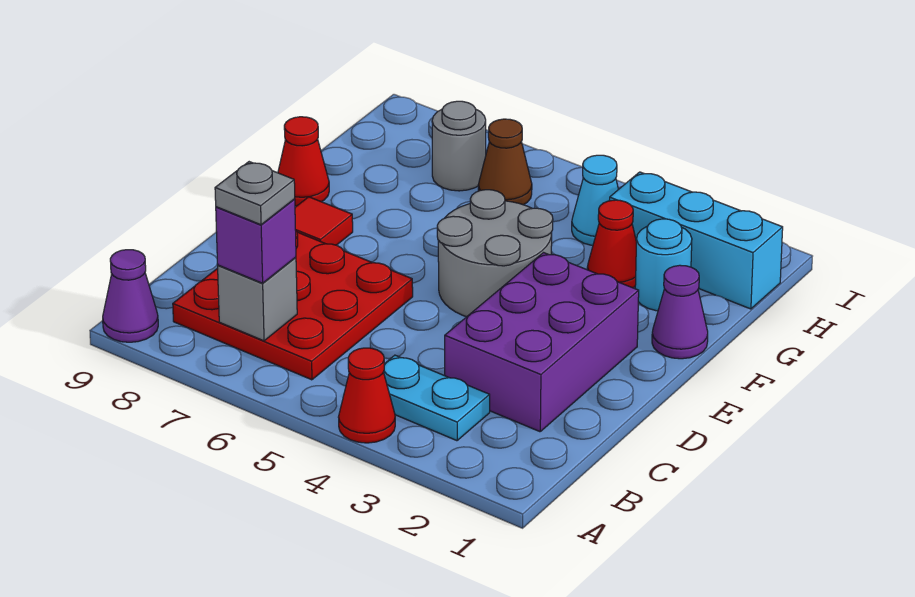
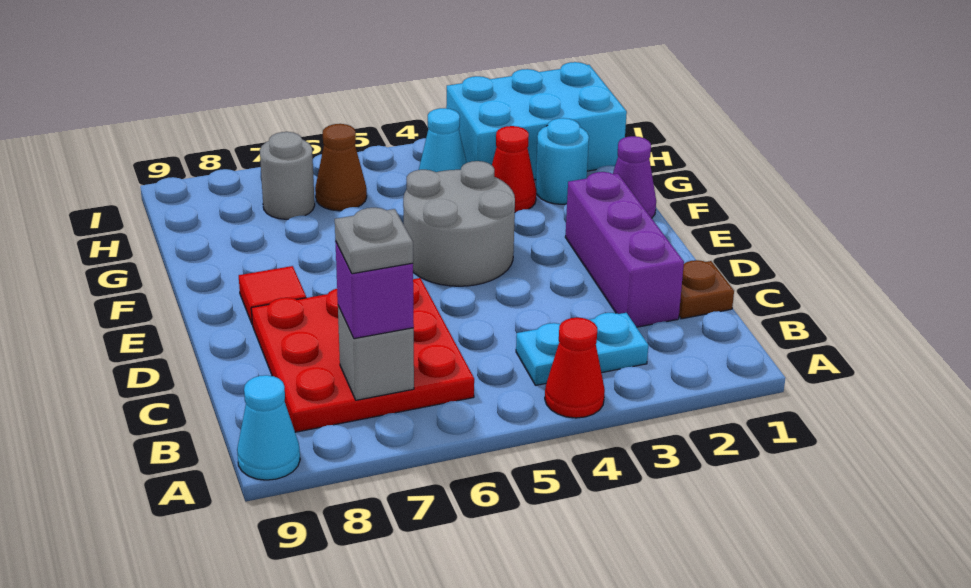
purple 1x1 cone [103,250,158,342] -> cyan 1x1 cone [237,375,300,480]
none -> brown 1x1 plate [679,260,734,319]
purple 2x3 brick [445,253,639,432] -> purple 1x3 brick [565,172,684,327]
red 1x1 cone [278,117,329,206] -> none
cyan 1x3 brick [609,172,783,309] -> cyan 2x3 brick [446,62,627,180]

